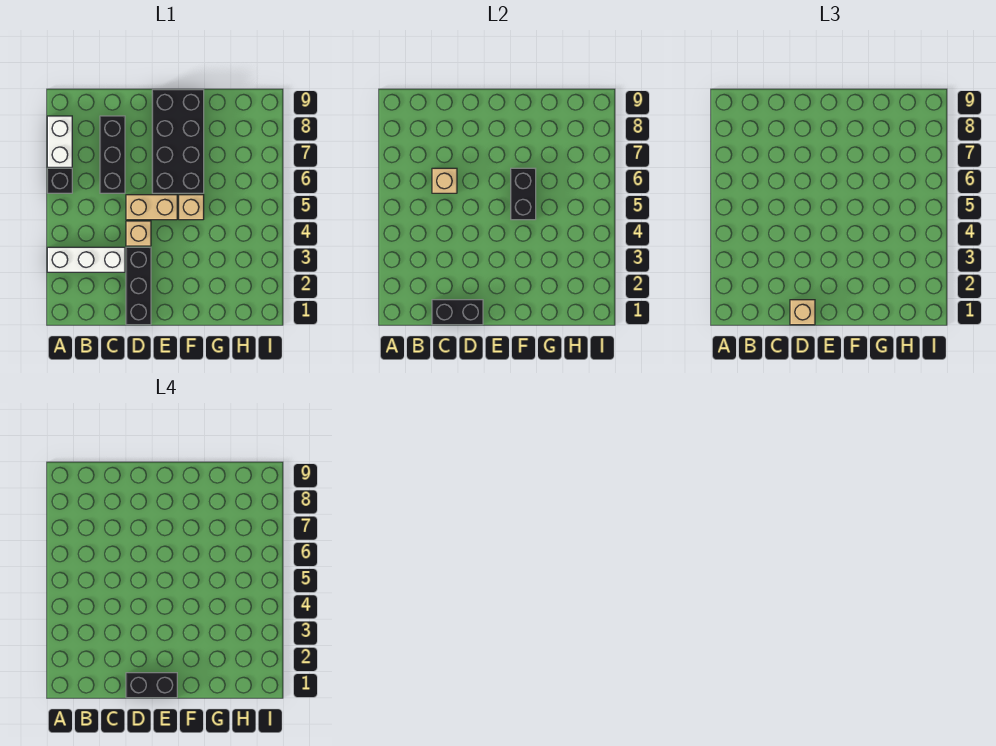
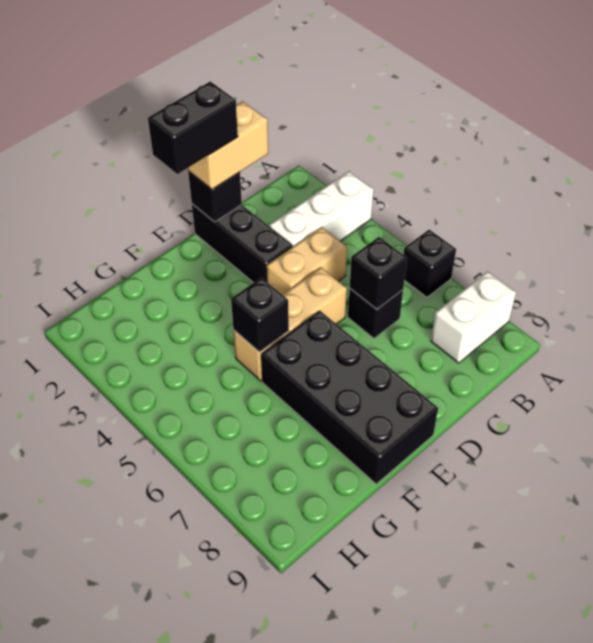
white 1x2 brick [47,116,72,167] -> white 1x2 brick turned to [431,272,516,363]
black 1x2 brick [432,300,483,325] -> black 1x1 brick [188,171,242,222]
black 1x3 brick [100,116,125,193] -> black 1x1 brick [348,289,403,339]
tan 1x1 brick [432,168,457,193] -> black 1x1 brick [350,237,407,309]
tan 1x1 brick [790,300,815,325] -> tan 1x2 brick [188,101,268,189]
tan 1x1 brick [126,221,151,246] -> tan 1x2 brick [267,227,347,295]
black 1x2 brick [511,168,536,220] -> black 1x1 brick [231,278,289,352]

